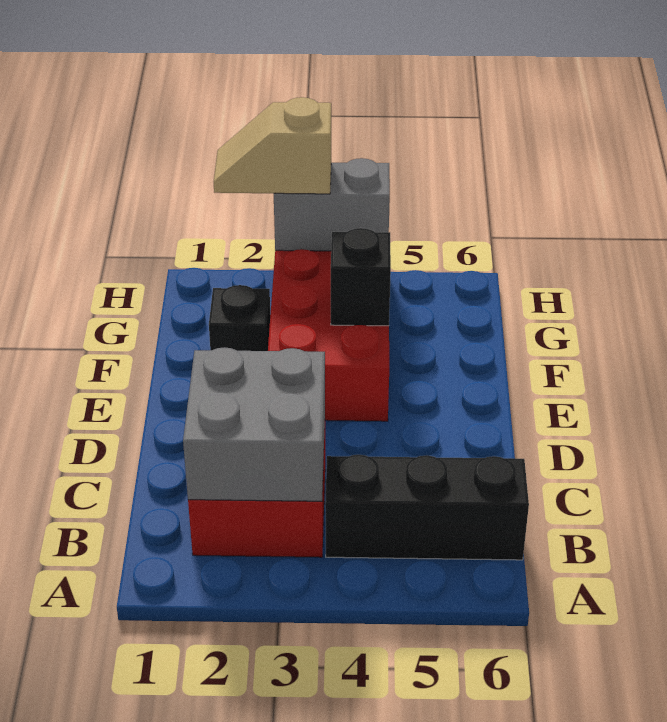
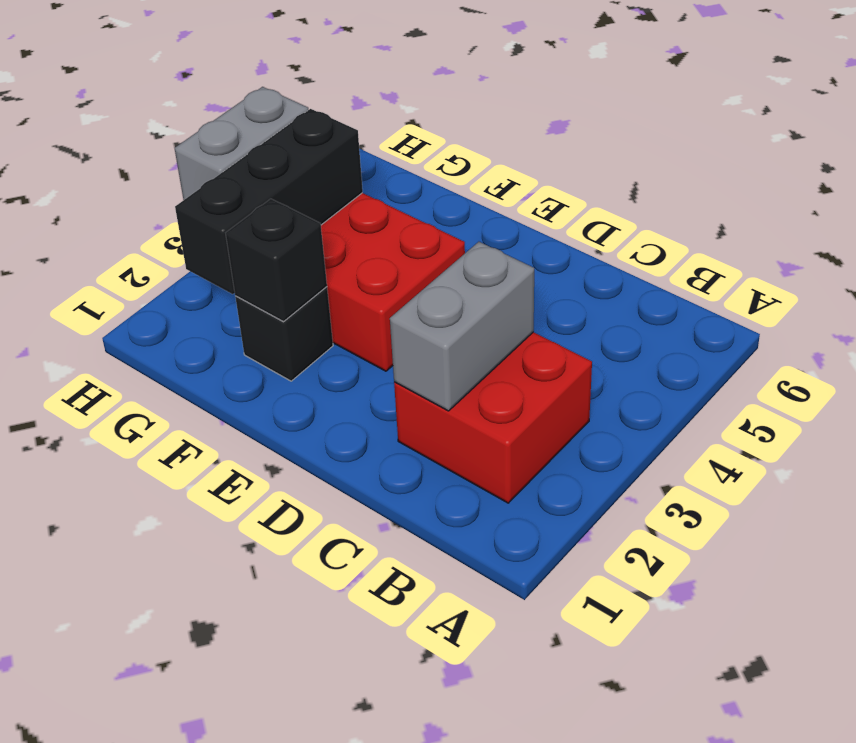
grey 2x2 brick [183,347,325,501] -> grey 1x2 brick [390,242,534,411]
black 1x3 brick [325,455,529,560] -> black 1x3 brick moved to [175,109,363,294]
black 1x1 brick [331,228,391,326] -> black 1x1 brick moved to [226,199,327,322]
tan 1x2 slope [214,97,331,194] -> none

